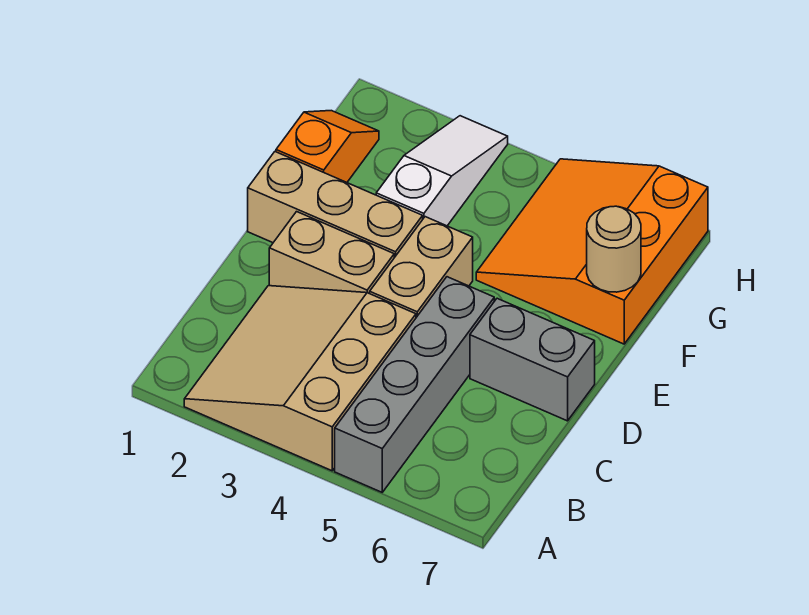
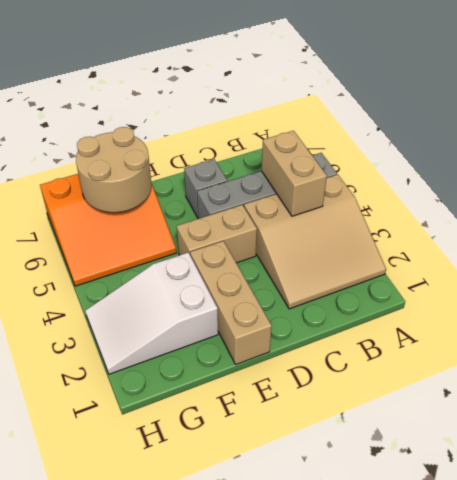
tan 1x2 brick [269,212,394,294] -> tan 1x2 brick moved to [262,131,327,216]
grey 1x2 brick [470,298,595,421] -> grey 1x1 brick [184,159,227,217]
orange 1x2 slope [276,111,379,182] -> none
white 1x3 slope [376,116,508,226] -> white 2x3 slope [85,252,218,374]
tan 1x1 round brick [587,206,641,292] -> tan 2x2 round brick [76,127,152,212]

